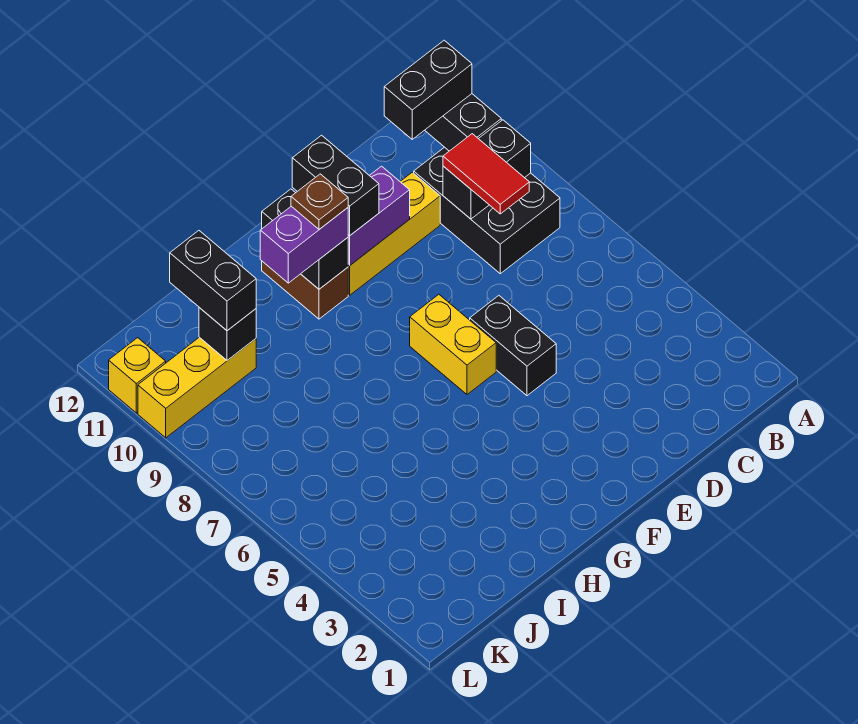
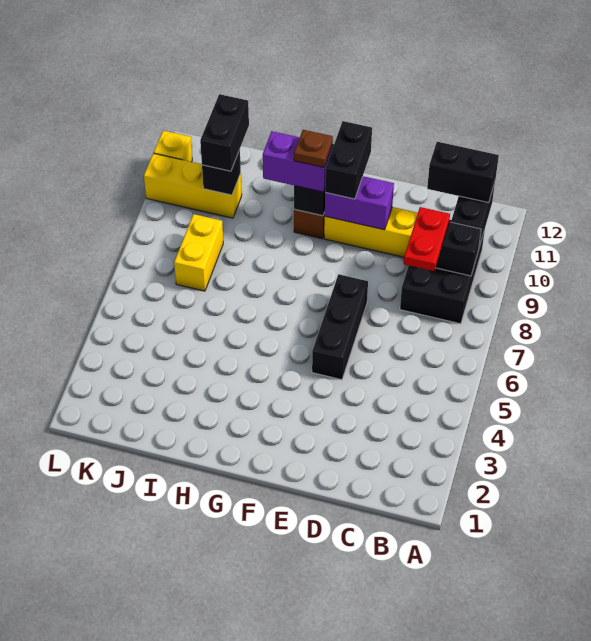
red 1x2 tile [443,134,529,214] -> red 1x2 plate [404,207,450,271]
black 1x2 brick [470,296,556,396] -> black 1x3 brick [312,274,368,380]
yellow 1x2 brick [410,295,496,394] -> yellow 1x2 brick moved to [174,214,223,291]

